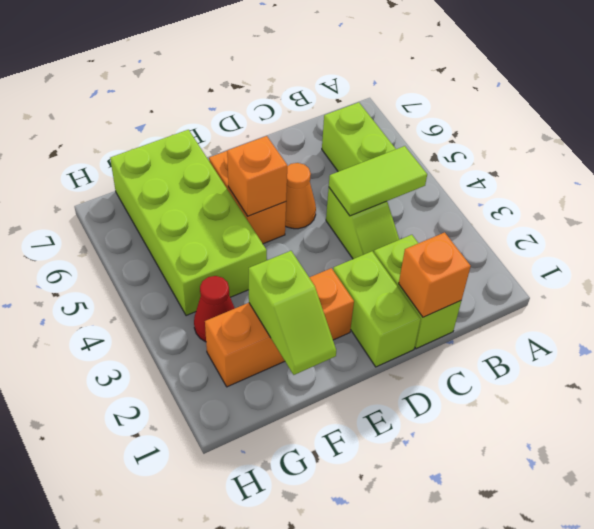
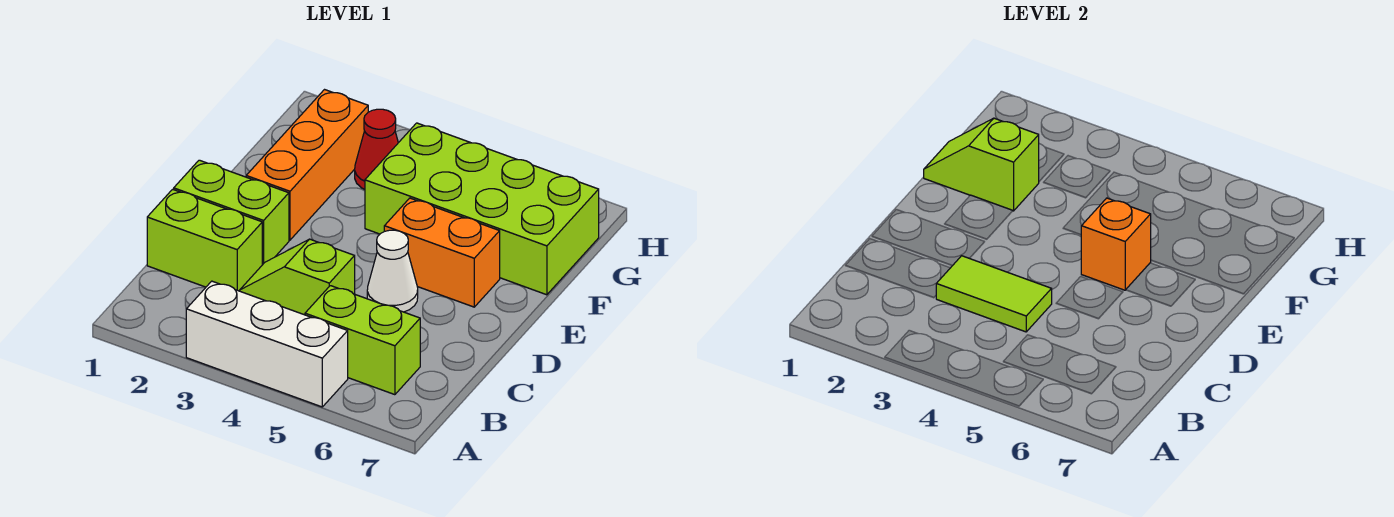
none -> white 1x3 brick [186,281,348,407]
lime 1x2 tile [329,146,427,216] -> lime 1x2 tile turned to [936,256,1052,332]
orange 1x1 brick [399,232,471,317] -> none
orange 1x1 cone [285,163,316,229] -> white 1x1 cone [367,230,418,312]

